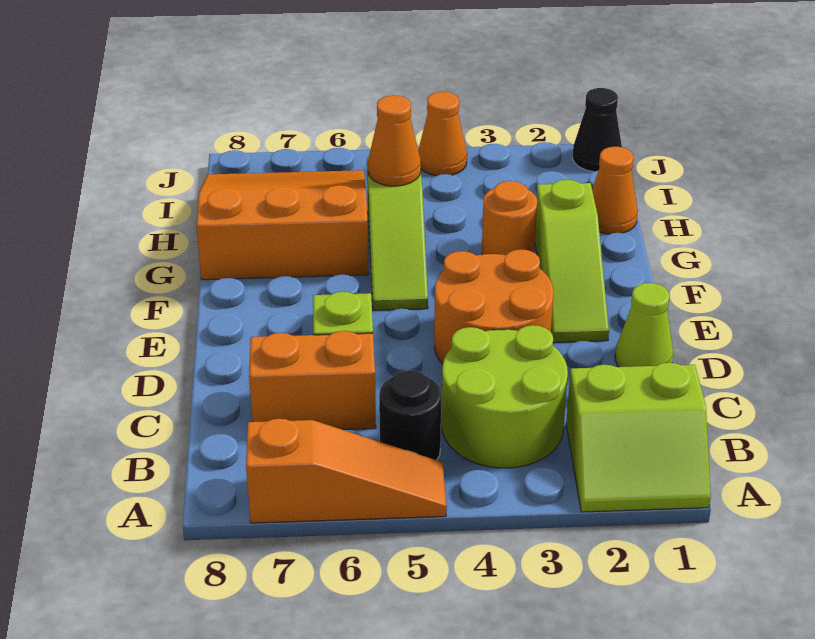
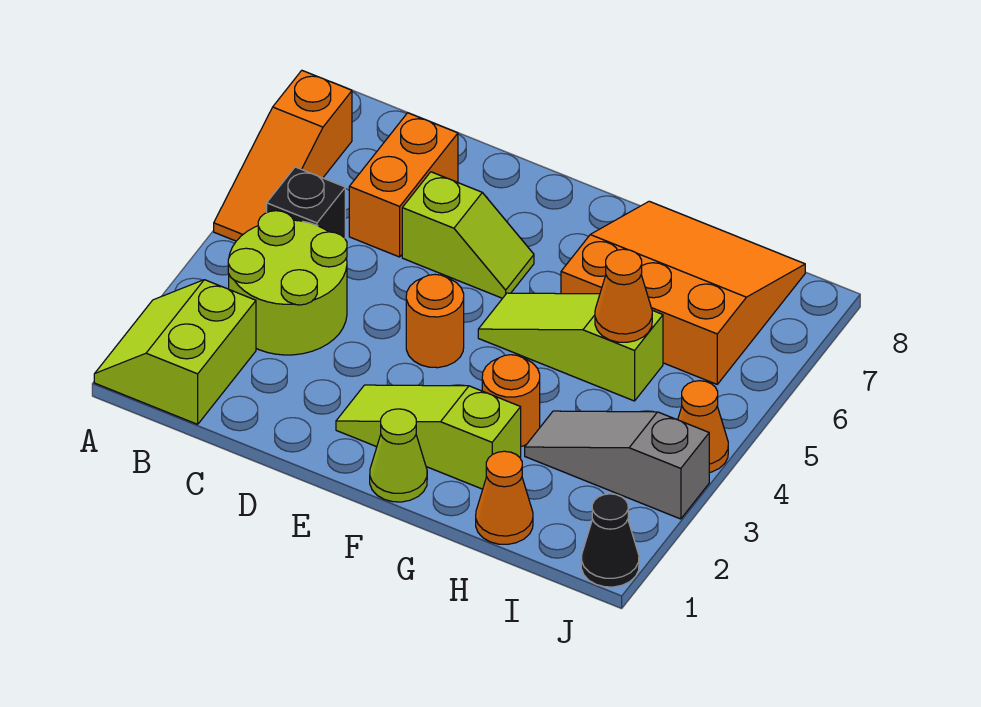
black 1x1 round brick [379,371,441,460] -> black 1x1 brick [267,167,345,238]
lime 1x1 cone [615,283,673,367] -> lime 1x1 cone moved to [370,409,427,502]
orange 2x2 round brick [434,249,553,364] -> orange 1x1 round brick [406,274,464,368]
orange 3x3 slope [196,170,368,280] -> orange 3x3 slope turned to [561,201,805,384]
none -> grey 1x3 slope [525,411,709,519]

